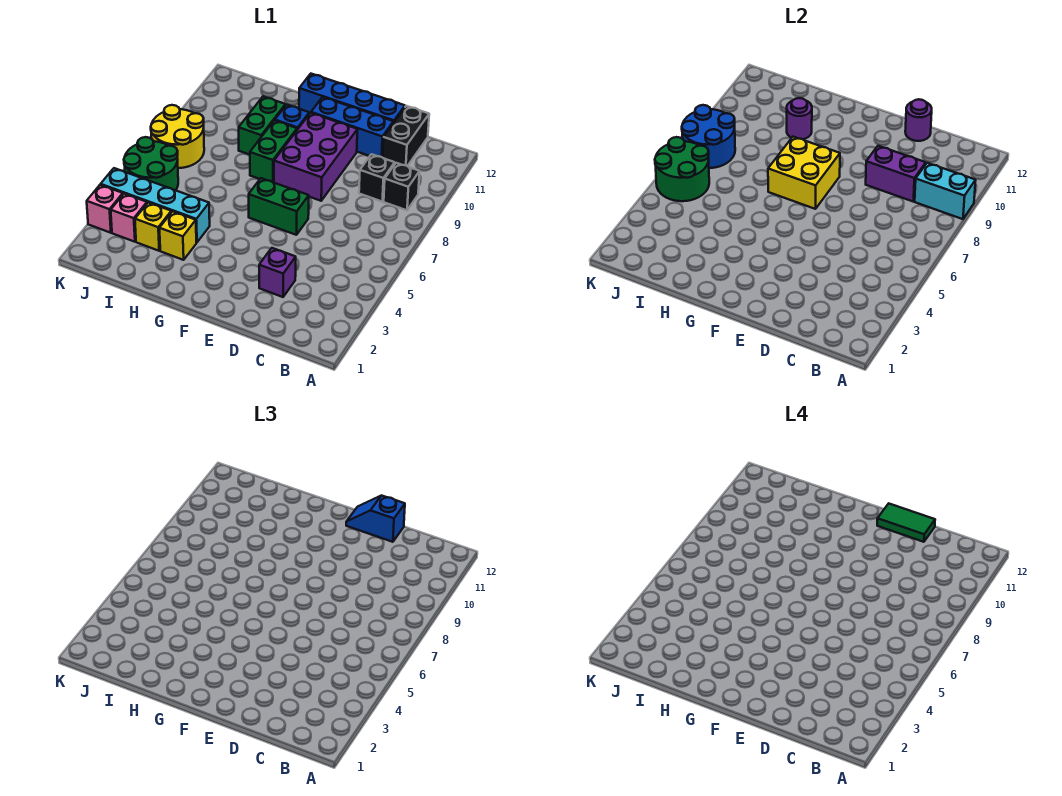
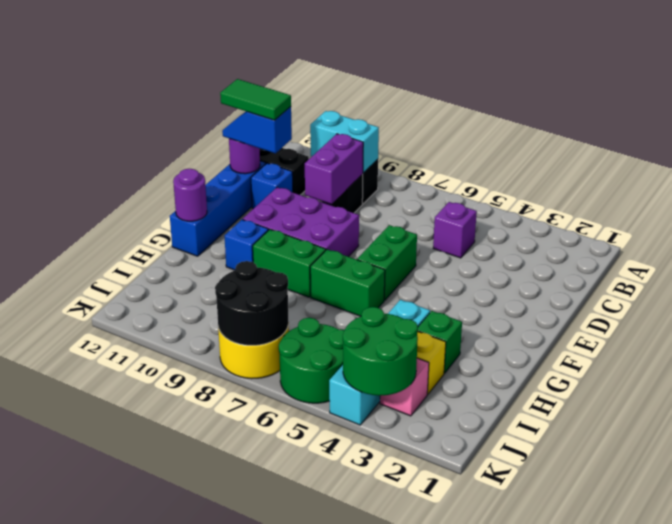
cyan 1x2 brick [915,163,976,219] -> cyan 1x2 brick turned to [310,111,379,173]
purple 1x1 brick [259,248,296,297] -> purple 1x1 brick moved to [433,202,477,258]
blue 1x3 brick [311,97,393,158] -> blue 1x1 brick [251,163,293,209]
blue 1x2 slope [346,495,405,542] -> blue 1x2 slope turned to [222,107,292,153]
green 1x2 tile [877,504,935,542] -> green 1x2 tile turned to [220,79,291,120]
yellow 2x2 brick [768,137,840,209] -> none
yellow 1x1 brick [160,211,196,260] -> green 1x1 brick [418,311,462,373]
green 1x2 brick [239,96,285,155] -> green 1x2 brick moved to [310,249,385,316]
purple 1x1 round brick [787,98,812,139] -> purple 1x1 round brick moved to [173,169,207,221]
green 2x2 round brick [655,137,709,201] -> green 2x2 round brick moved to [343,307,418,396]
blue 2x2 round brick [682,105,735,168] -> black 2x2 round brick [215,261,288,345]
pink 1x1 brick [87,185,123,233] -> none

